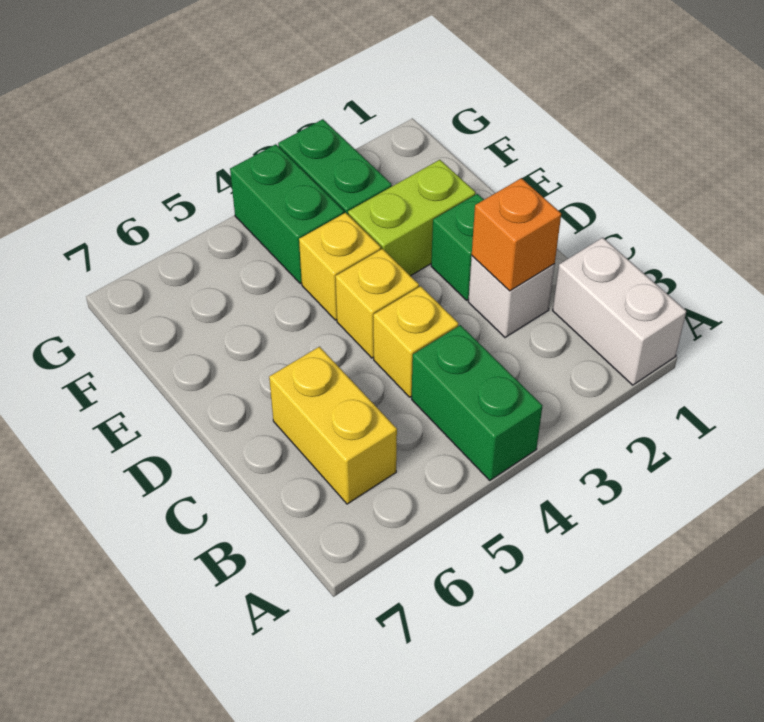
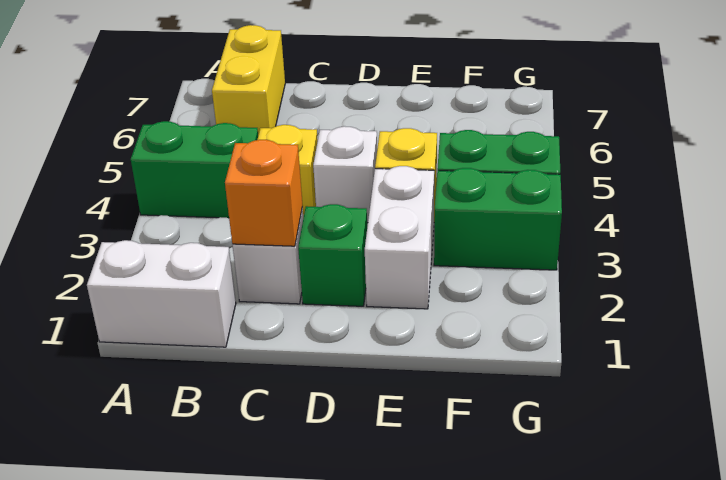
yellow 1x2 brick [269,347,397,504] -> yellow 1x2 brick turned to [212,25,285,135]
yellow 1x1 brick [335,249,419,358] -> white 1x1 brick [313,126,377,223]
lime 1x2 brick [348,160,476,276] -> white 1x2 brick [365,166,434,309]

